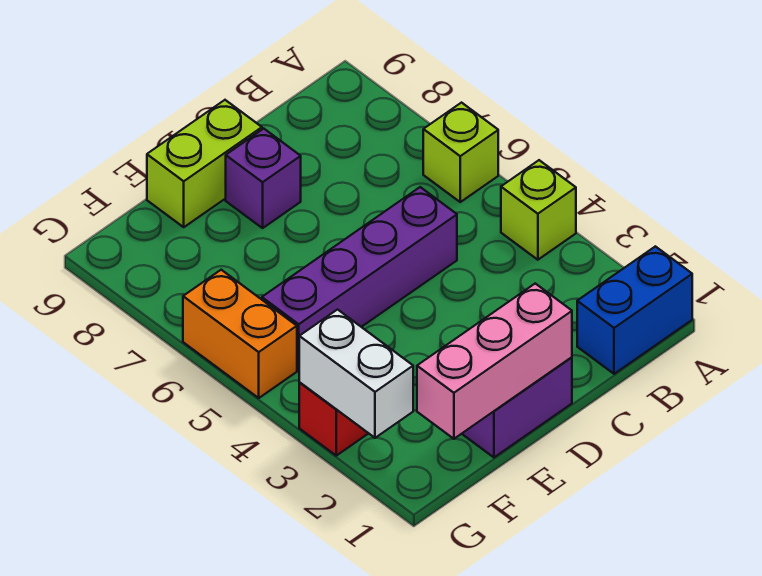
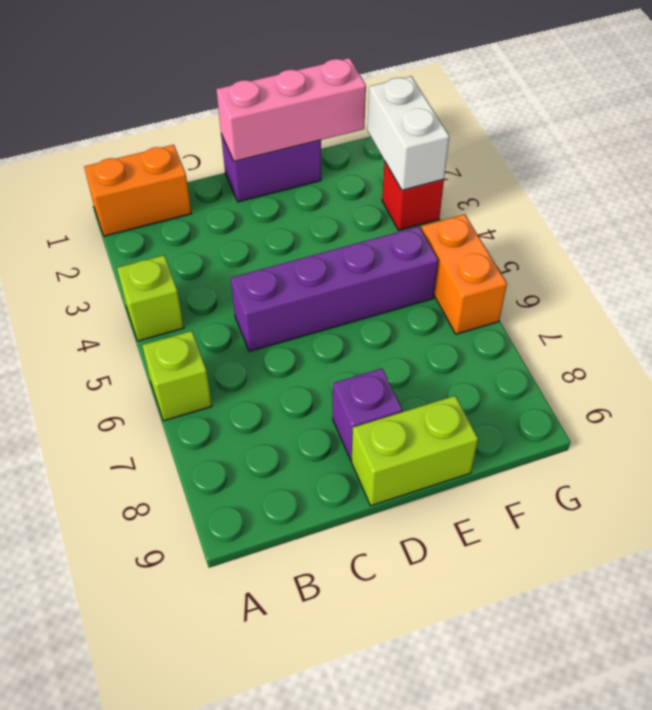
blue 1x2 brick [577,246,692,374] -> orange 1x2 brick [84,145,192,236]

